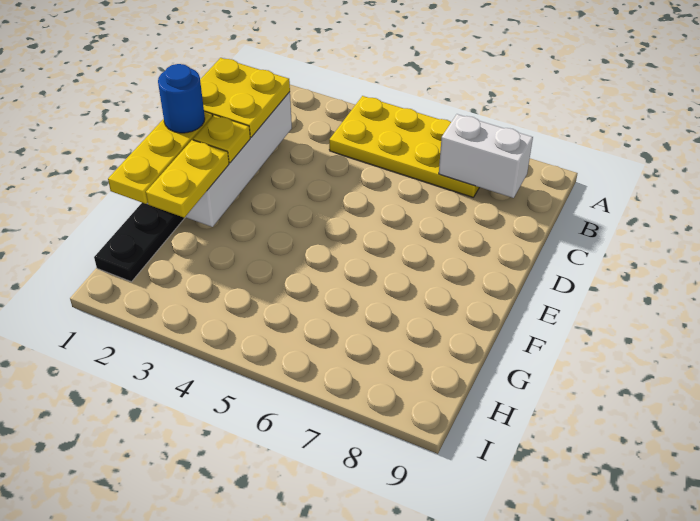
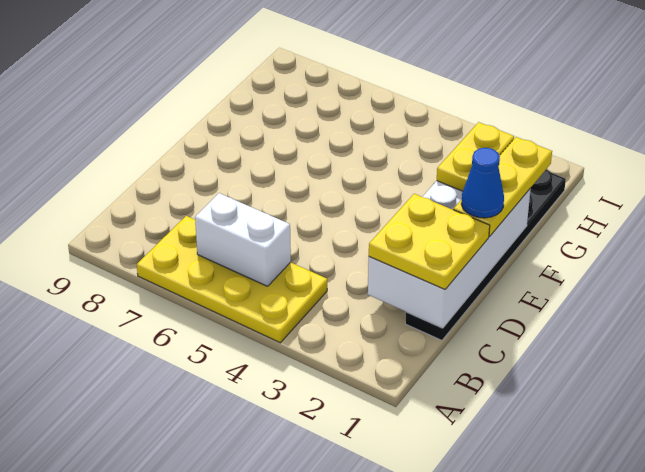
white 1x2 brick [439,114,533,198] -> white 1x2 brick moved to [195,193,291,286]
blue 1x1 round brick [158,64,205,133] -> blue 1x1 cone [461,148,504,218]
yellow 1x1 plate [193,115,250,163] -> none

